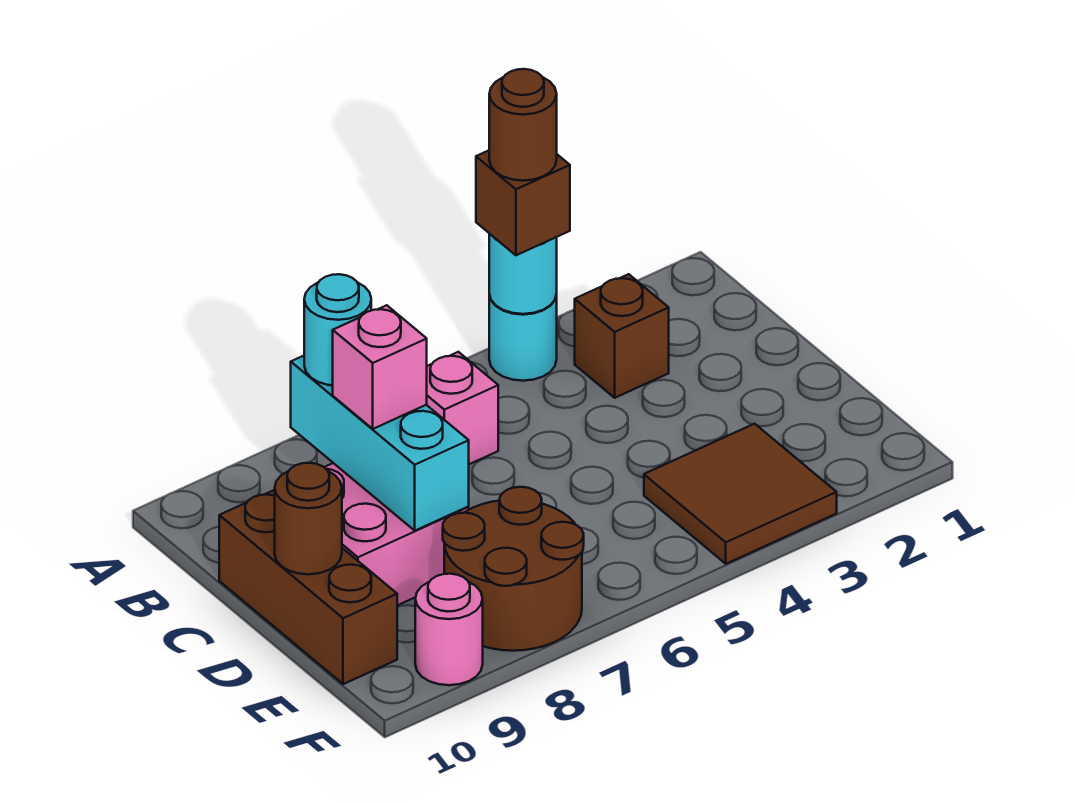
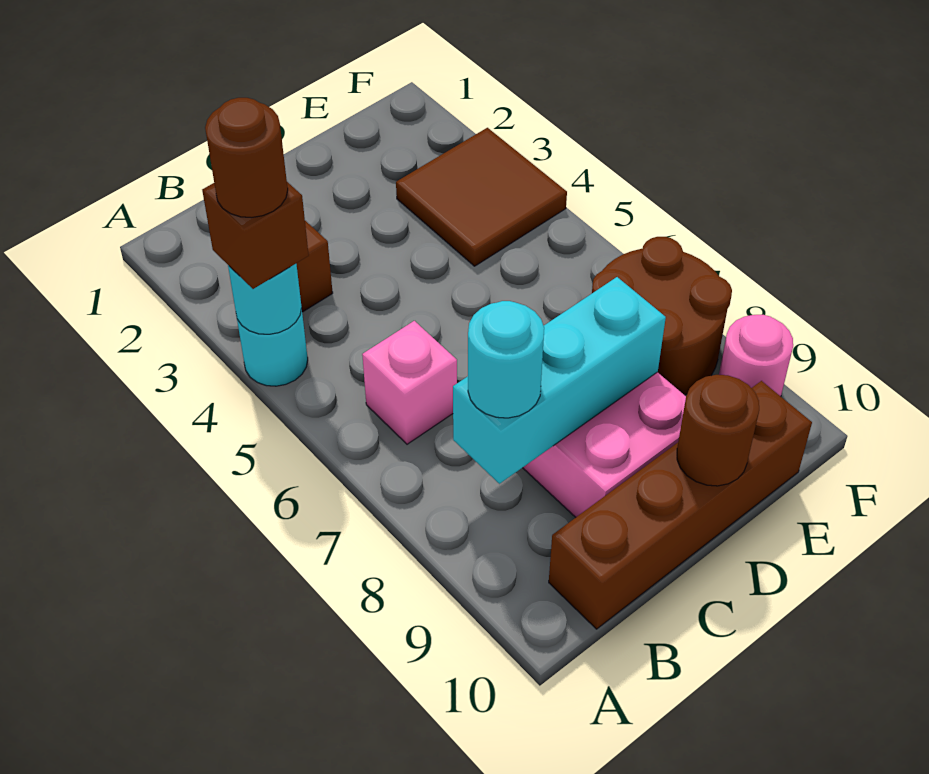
pink 1x1 brick [333,305,427,429] -> none
brown 1x3 brick [219,490,397,684] -> brown 1x4 brick [549,381,812,629]

